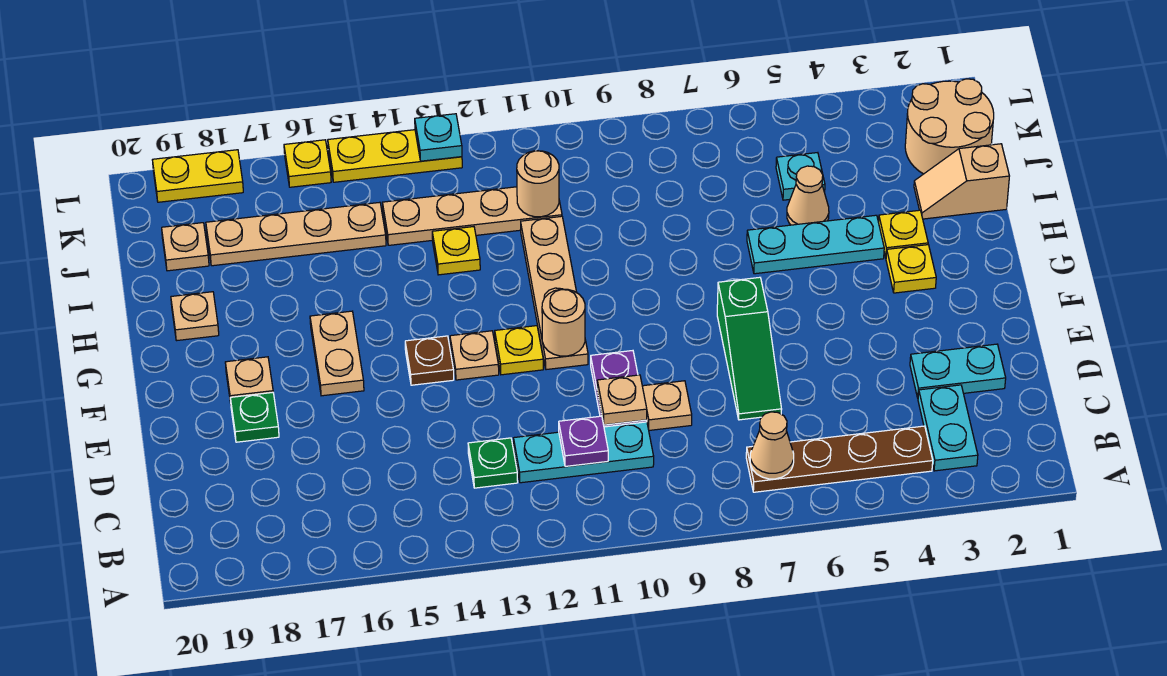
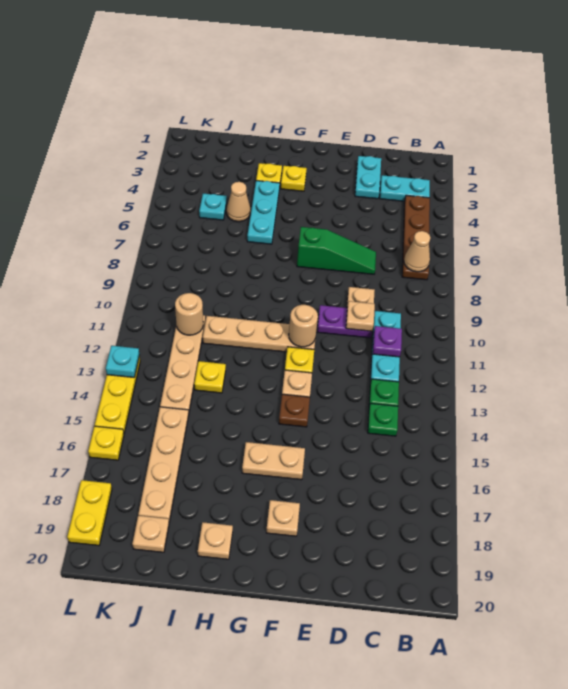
green 1x1 plate [230,393,279,442] -> green 1x1 plate moved to [368,403,398,436]
tan 1x2 slope [914,144,1009,219] -> none
tan 2x2 round brick [905,79,994,174] -> none

